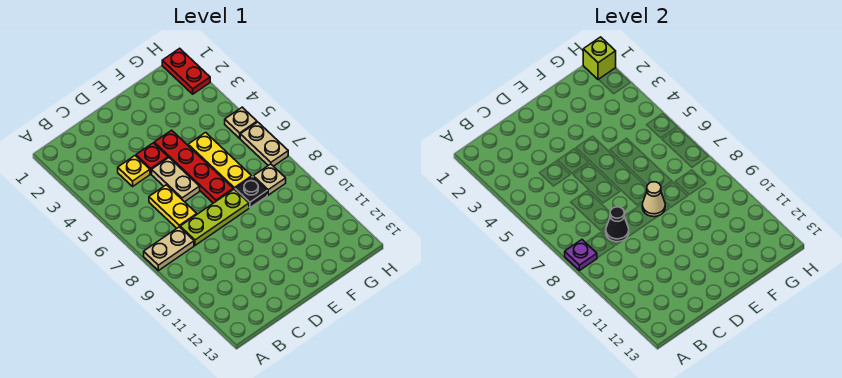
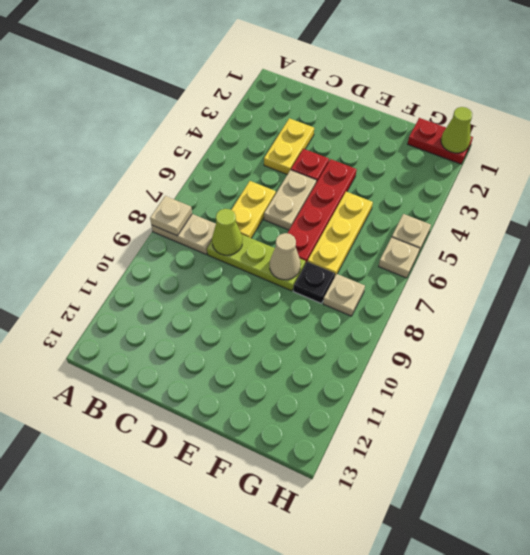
purple 1x1 plate [565,240,597,271] -> tan 1x1 plate [150,196,192,236]
yellow 1x1 plate [118,156,150,186] -> yellow 1x2 plate [264,118,314,175]
black 1x1 cone [606,207,629,242] -> lime 1x1 cone [212,209,242,255]
red 1x2 plate [162,48,210,94] -> red 1x2 plate turned to [408,118,473,164]
lime 1x1 brick [583,37,616,80] -> lime 1x1 cone [441,107,472,153]
tan 1x2 plate [240,122,288,166] -> tan 1x1 plate [379,237,420,278]

